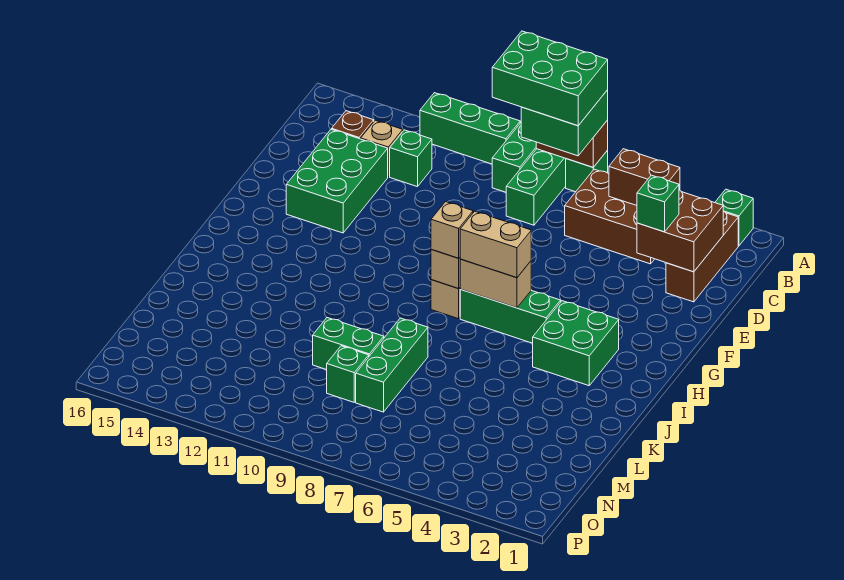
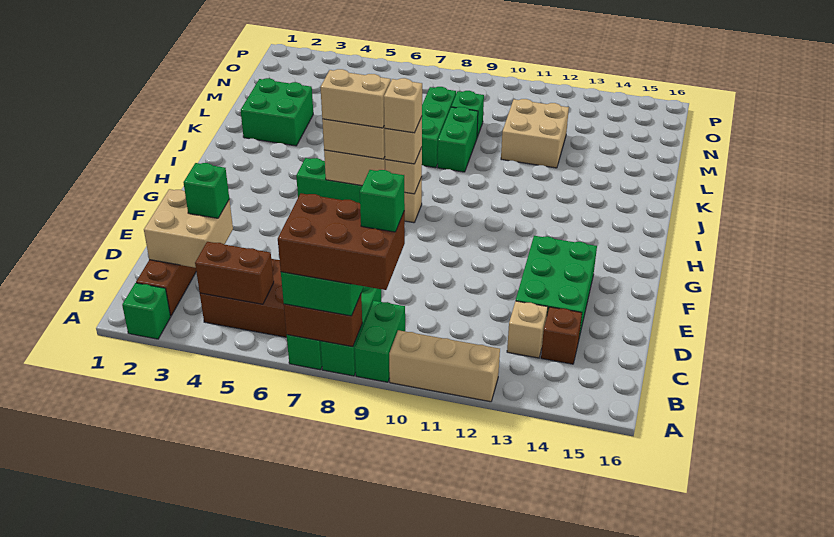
green 2x3 brick [492,31,608,126] -> brown 2x3 brick [278,193,405,290]
green 1x3 brick [420,93,520,164] -> tan 1x3 brick [389,330,500,402]
brown 2x2 brick [637,190,723,272] -> tan 2x2 brick [144,189,233,268]
green 1x1 brick [390,130,432,187] -> green 1x1 brick moved to [360,170,405,232]
green 2x2 brick [533,301,619,386] -> green 2x2 brick moved to [241,78,313,146]
none -> tan 1x2 brick [320,69,391,128]
none -> tan 1x1 brick [384,78,422,133]
green 1x2 brick [313,318,384,370] -> green 1x2 brick turned to [438,107,478,172]
none -> tan 2x2 brick [501,99,569,168]

